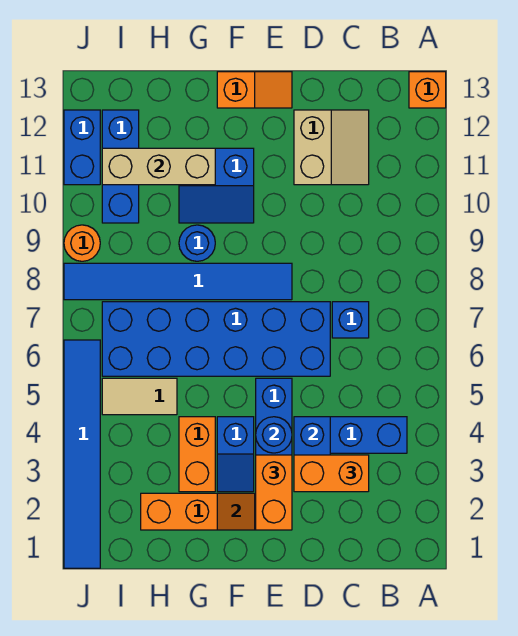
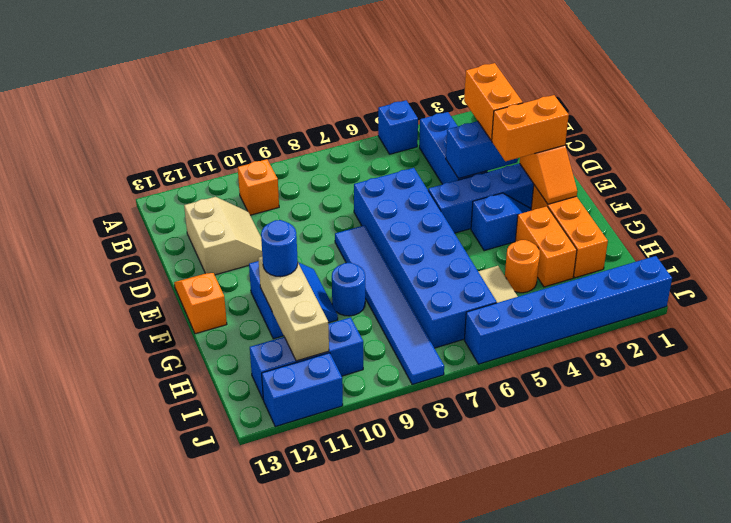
orange 1x1 brick [409,72,446,108] -> orange 1x1 brick moved to [238,159,279,215]
blue 1x1 brick [332,302,369,338] -> blue 1x1 brick moved to [378,100,418,154]
tan 2x2 slope [294,110,369,185] -> tan 2x2 slope turned to [184,197,262,275]
blue 1x1 round brick [256,417,292,453] -> blue 1x1 round brick moved to [261,220,298,277]
orange 1x2 brick [179,417,215,492] -> orange 1x2 brick turned to [515,206,577,287]
blue 1x6 tile [64,340,100,568] -> blue 1x6 brick [464,256,672,364]
orange 1x1 round brick [64,225,100,261] -> orange 1x1 round brick moved to [505,240,540,293]

